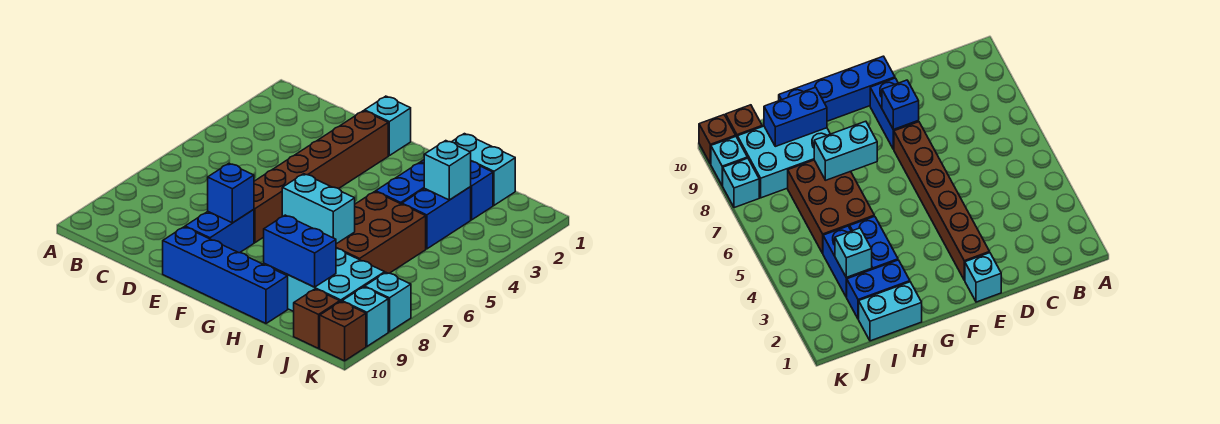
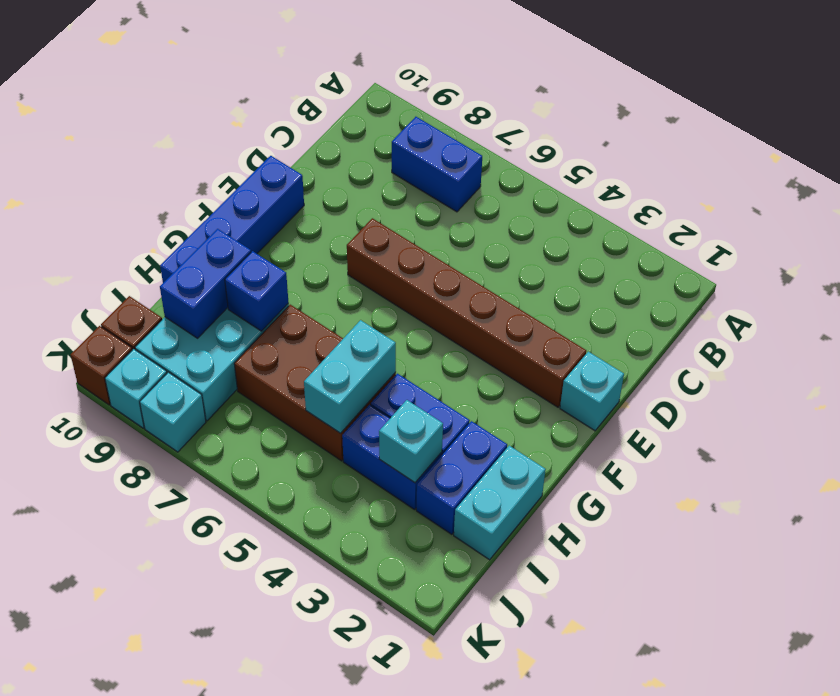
blue 1x2 brick [185,210,254,253] -> blue 1x2 brick moved to [392,117,482,212]
blue 1x1 brick [208,163,254,223] -> blue 1x1 brick moved to [225,251,289,331]
cyan 1x2 brick [282,174,355,244] -> cyan 1x2 brick moved to [304,320,396,433]

